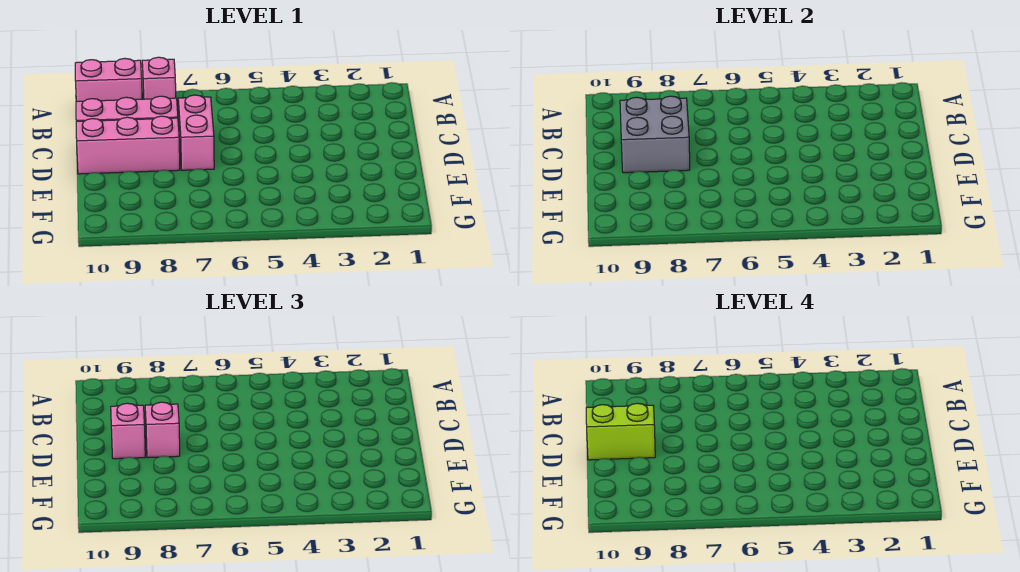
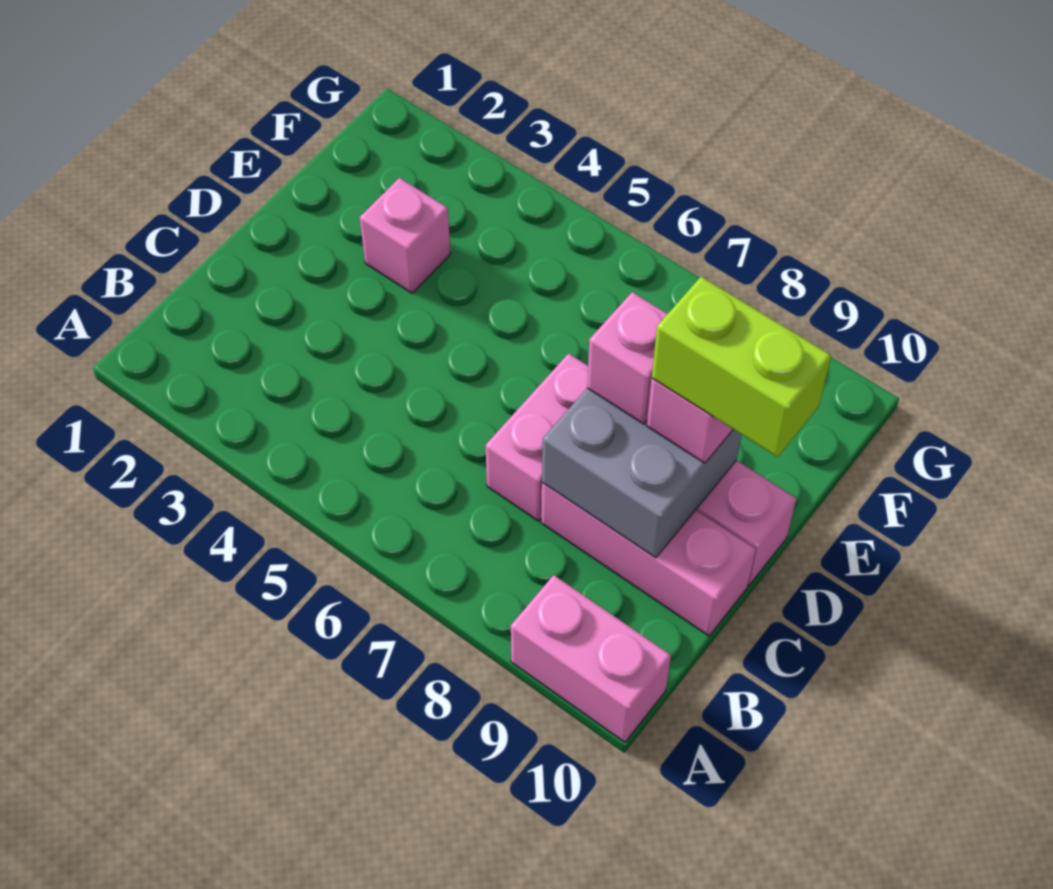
pink 1x1 brick [142,57,176,99] -> pink 1x1 brick moved to [360,178,450,293]

